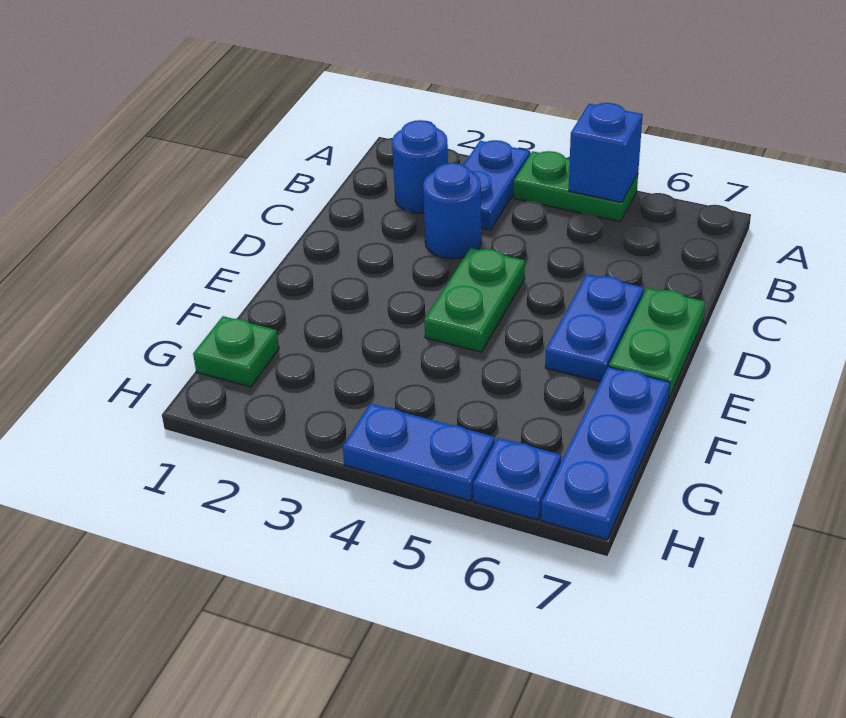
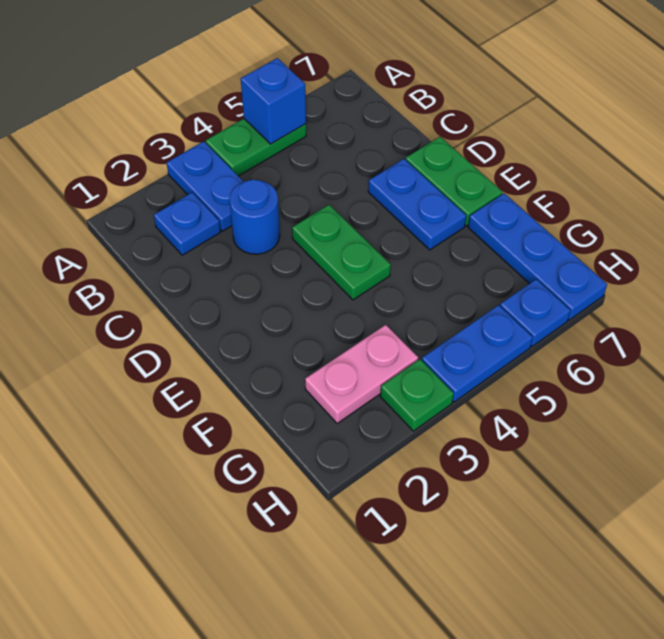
blue 1x1 round brick [392,120,448,213] -> blue 1x1 plate [154,193,221,255]
green 1x1 plate [193,316,279,387] -> green 1x1 plate moved to [380,359,454,431]
none -> pink 1x2 plate [305,325,418,423]

